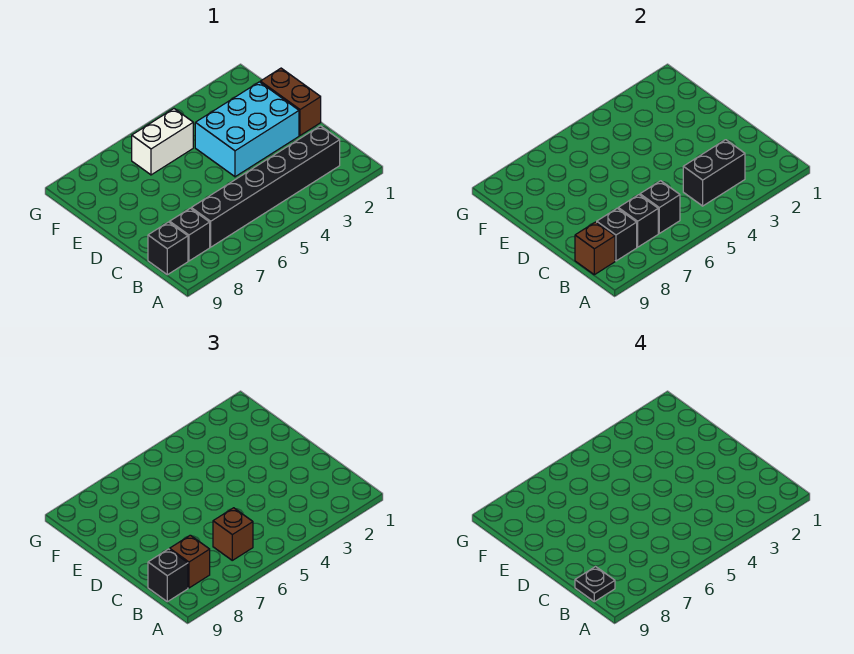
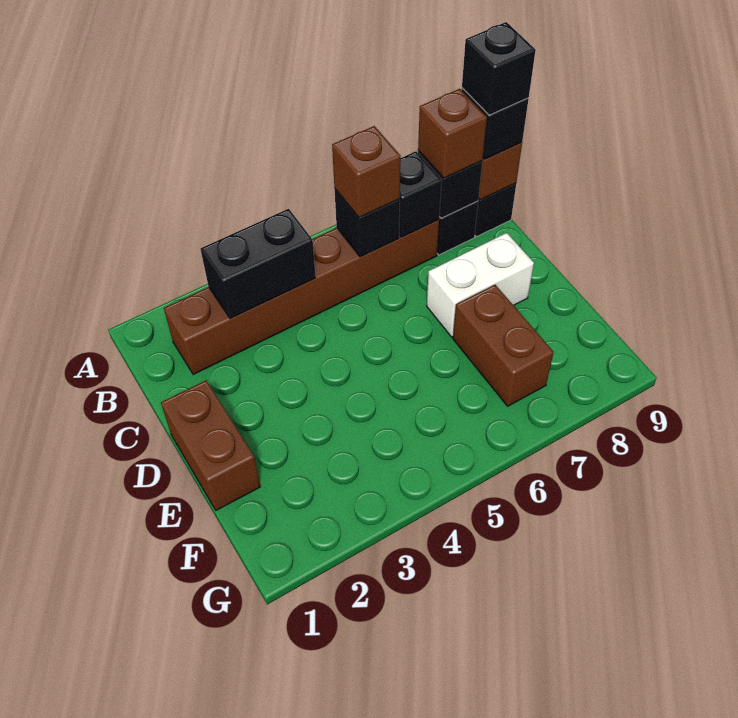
black 1x6 brick [191,126,340,247] -> brown 1x6 brick [164,220,439,375]
black 1x1 plate [575,567,615,602] -> black 1x1 brick [462,22,536,115]
cyan 2x3 brick [195,82,299,177] -> none
none -> brown 1x2 brick [453,285,554,406]
white 1x2 brick [132,109,193,175] -> white 1x2 brick moved to [427,233,534,337]

